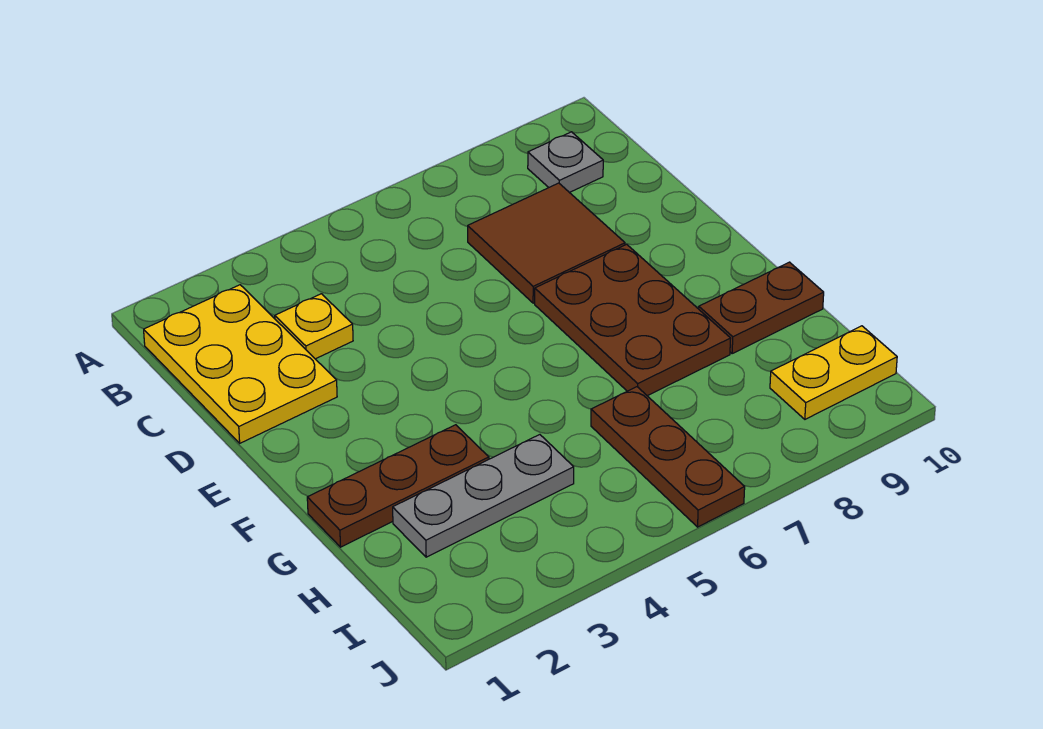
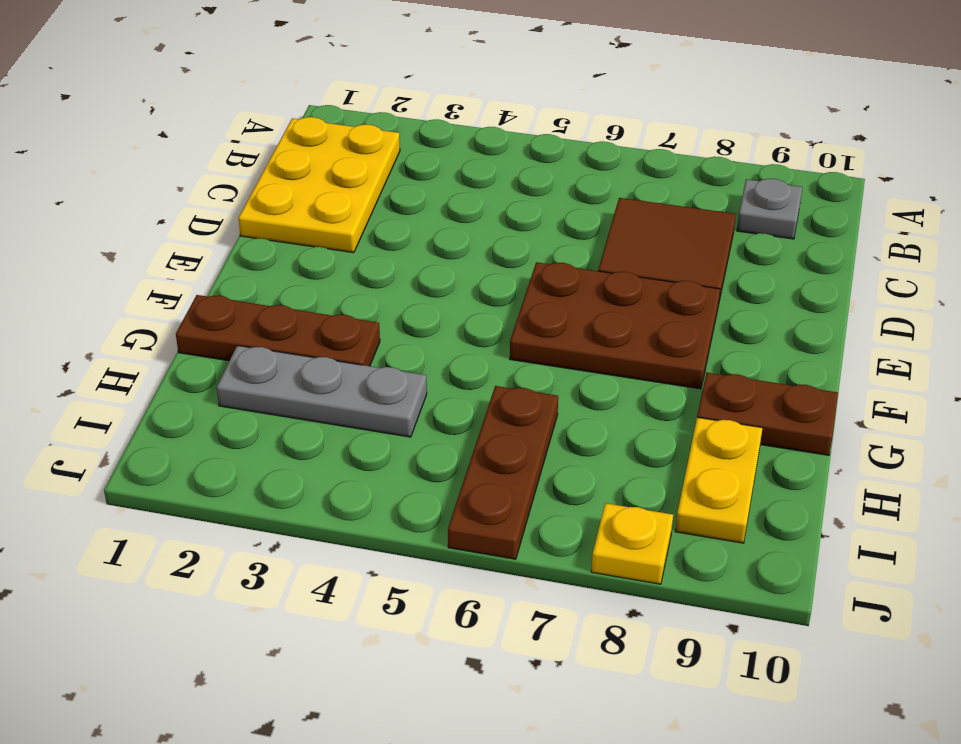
yellow 1x1 plate [275,294,353,359] -> yellow 1x1 plate moved to [591,503,673,584]
brown 2x3 plate [535,244,731,396] -> brown 2x3 plate turned to [510,262,720,389]
yellow 1x2 plate [770,326,897,419] -> yellow 1x2 plate turned to [675,417,762,543]

